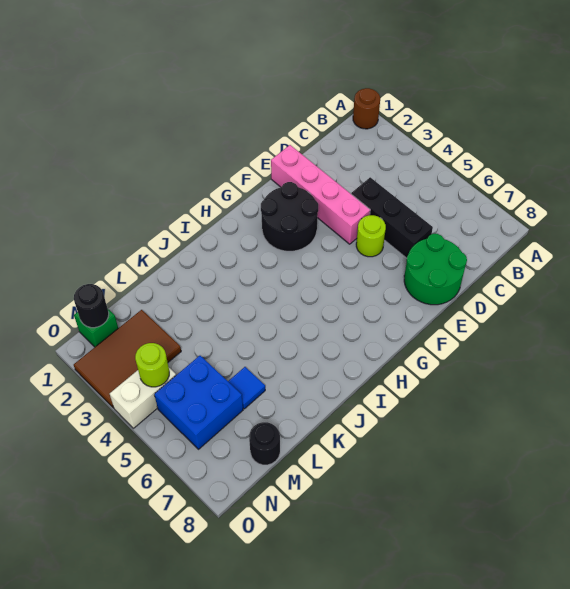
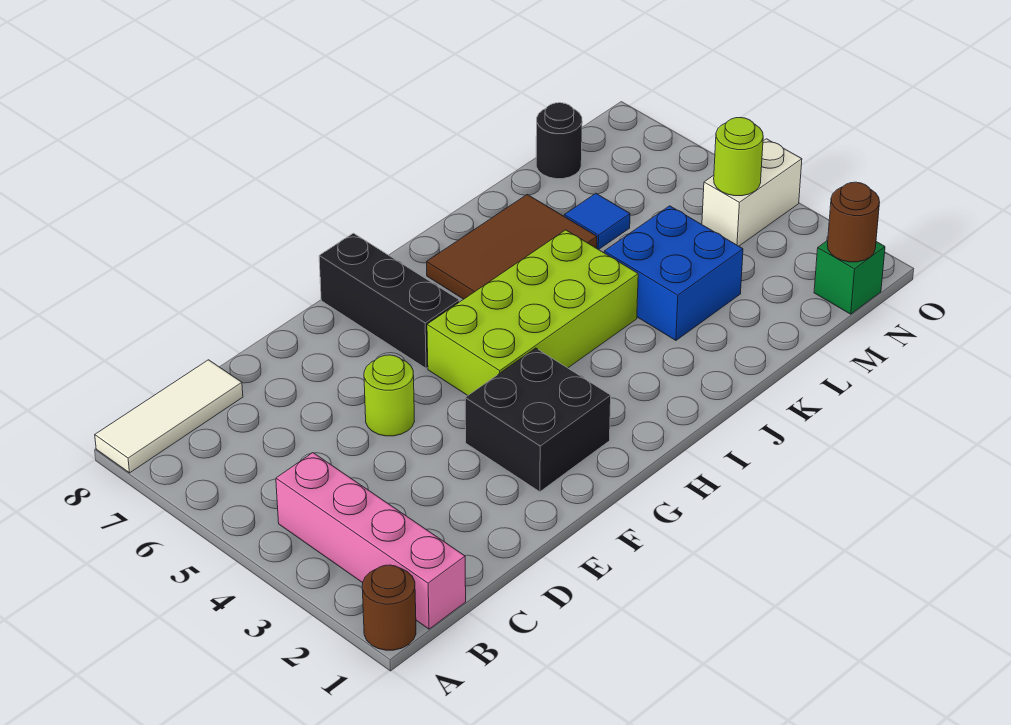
none -> white 1x3 tile [95,360,243,473]
black 1x3 brick [351,177,433,258] -> black 1x3 brick moved to [319,233,459,368]
green 2x2 round brick [404,234,467,305] -> none
pink 1x4 brick [271,145,370,244] -> pink 1x4 brick moved to [276,453,466,629]
black 2x2 round brick [261,182,318,251] -> black 2x2 brick [465,348,611,492]
none -> lime 2x4 brick [427,230,638,395]
brown 2x3 tile [74,310,181,408] -> brown 2x3 tile moved to [427,195,597,299]
blue 2x2 brick [154,356,243,449] -> blue 2x2 brick moved to [604,206,743,340]
black 1x1 round brick [74,284,109,328] -> brown 1x1 round brick [828,182,880,262]

